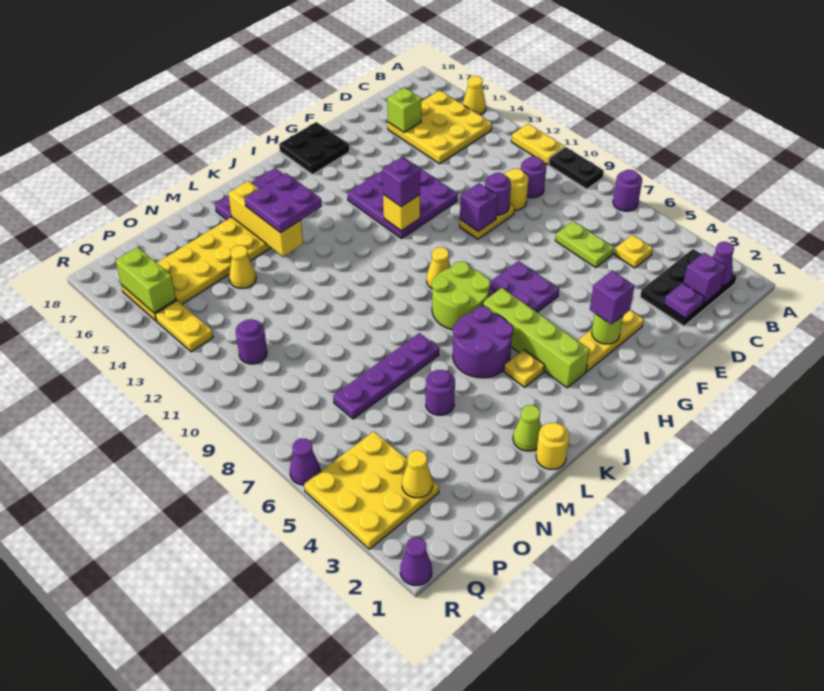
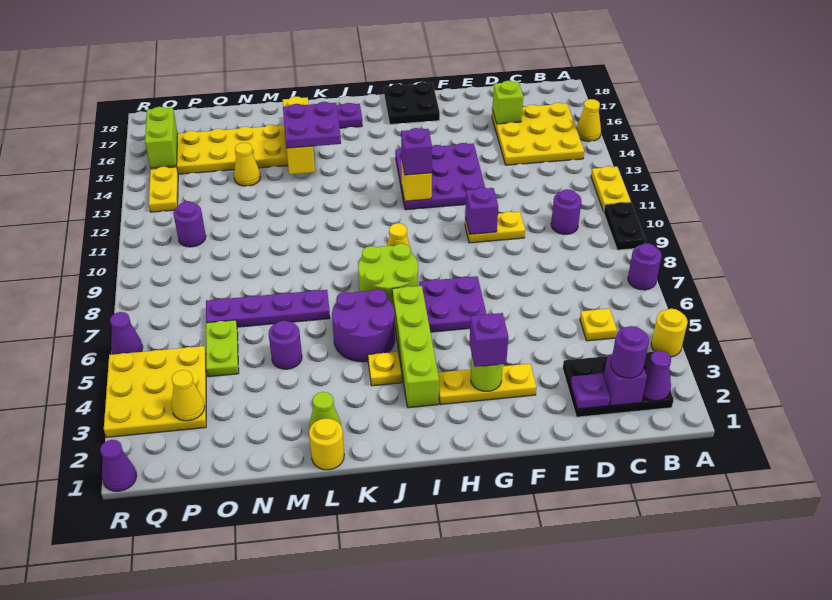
lime 1x2 plate [555,221,614,268] -> lime 1x2 plate moved to [206,320,239,377]
yellow 1x1 round brick [504,169,529,210] -> yellow 1x1 round brick moved to [651,309,688,357]
purple 1x1 round brick [485,173,511,215] -> purple 1x1 round brick moved to [611,326,649,378]

